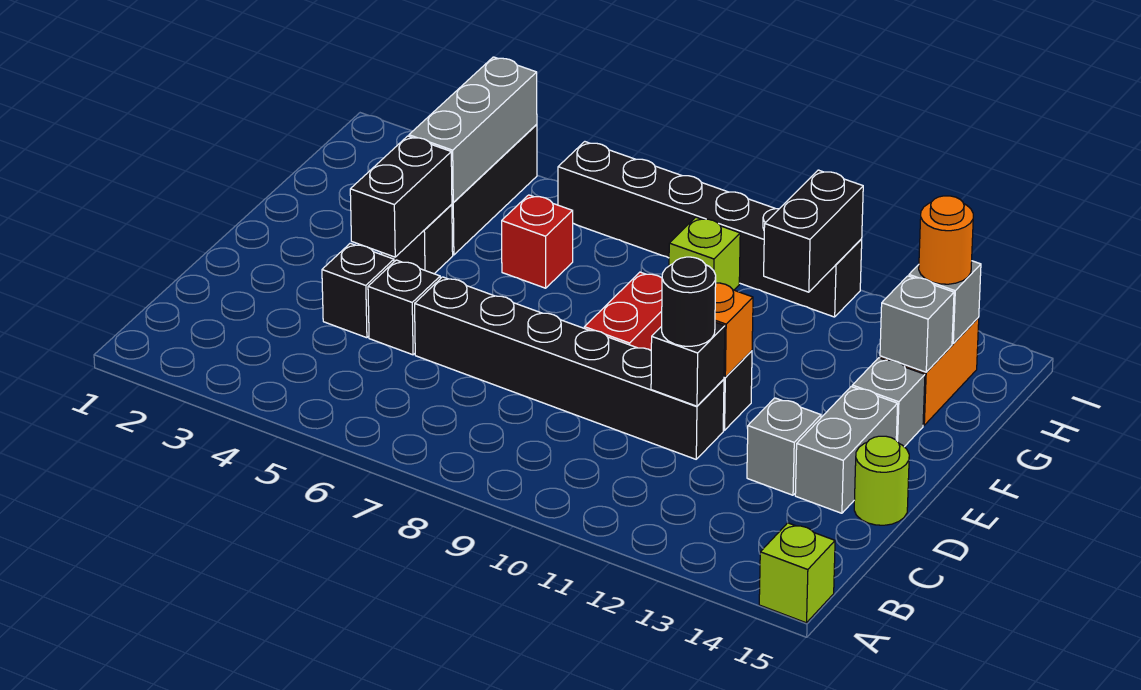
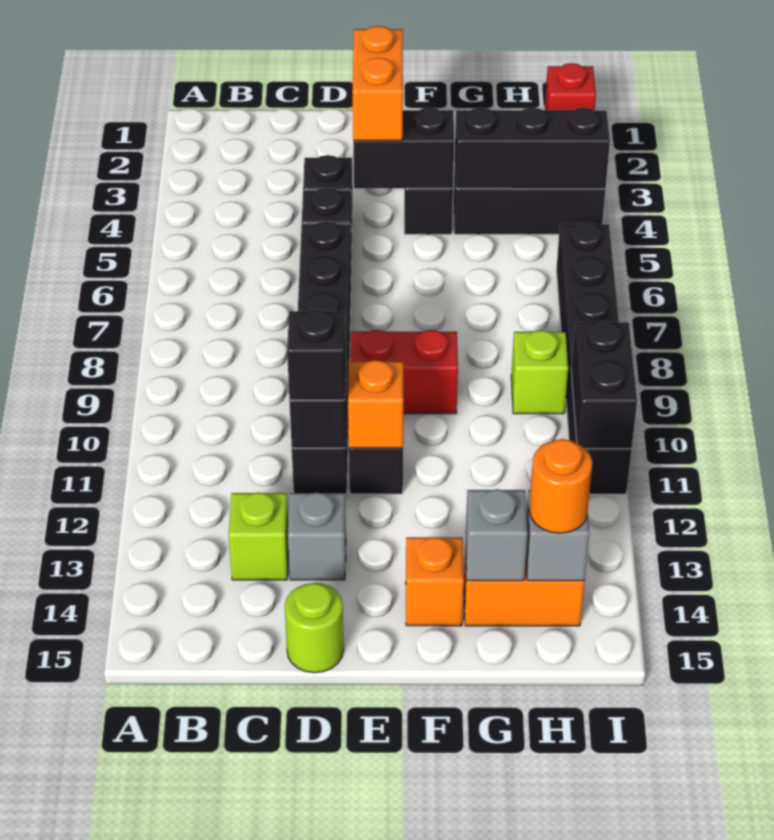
lime 1x1 brick [759,523,835,623] -> lime 1x1 brick moved to [229,492,289,580]
black 1x1 round brick [662,257,716,346] -> black 1x1 brick [287,309,346,400]
grey 1x2 brick [795,387,898,513] -> none
none -> orange 1x2 brick [353,26,403,141]
grey 1x1 brick [852,358,925,447] -> orange 1x1 brick [406,537,464,626]
grey 1x3 brick [409,57,537,203] -> black 1x3 brick [455,107,610,189]
red 1x1 brick [502,195,573,288] -> red 1x1 brick moved to [545,63,596,111]
black 1x2 brick [764,170,863,292] -> black 1x2 brick turned to [571,320,637,449]

